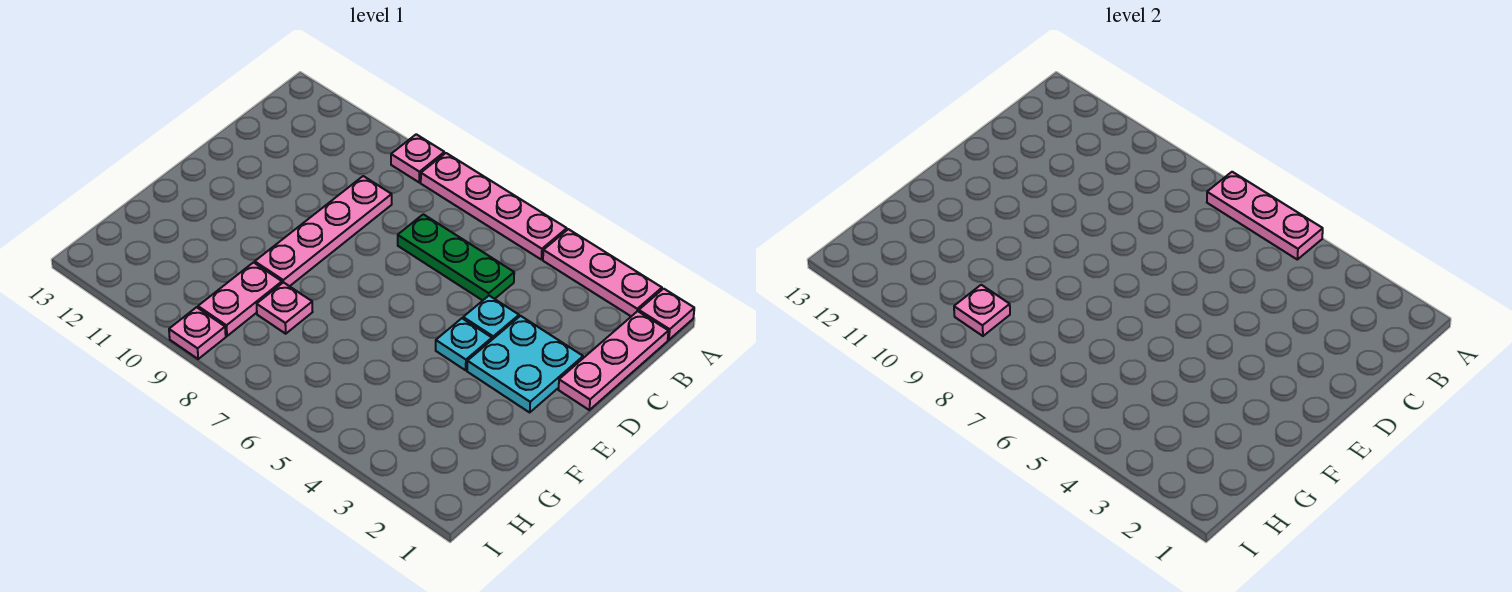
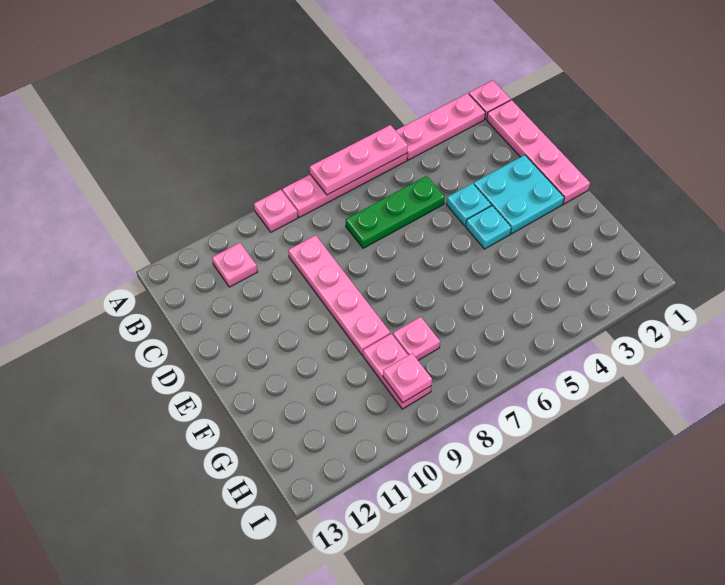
pink 1x3 plate [558,311,668,410] -> pink 1x4 plate [487,100,590,204]
pink 1x1 plate [169,307,226,359] -> pink 1x1 plate moved to [212,243,257,287]

